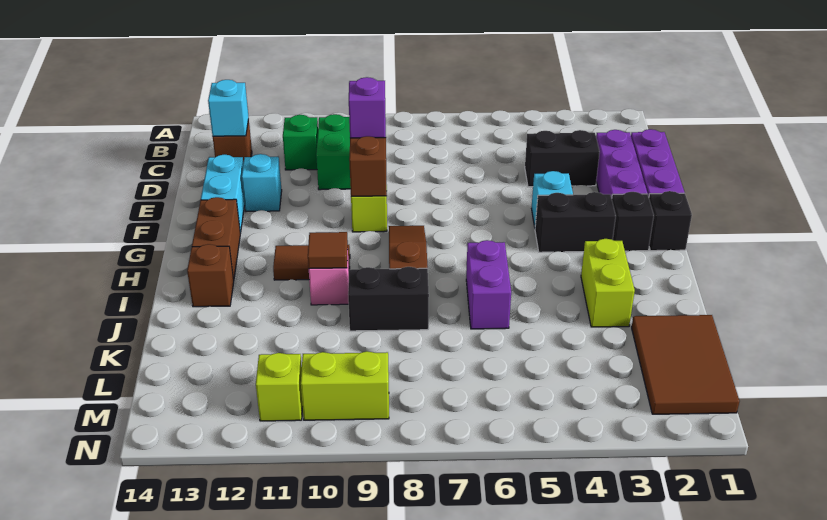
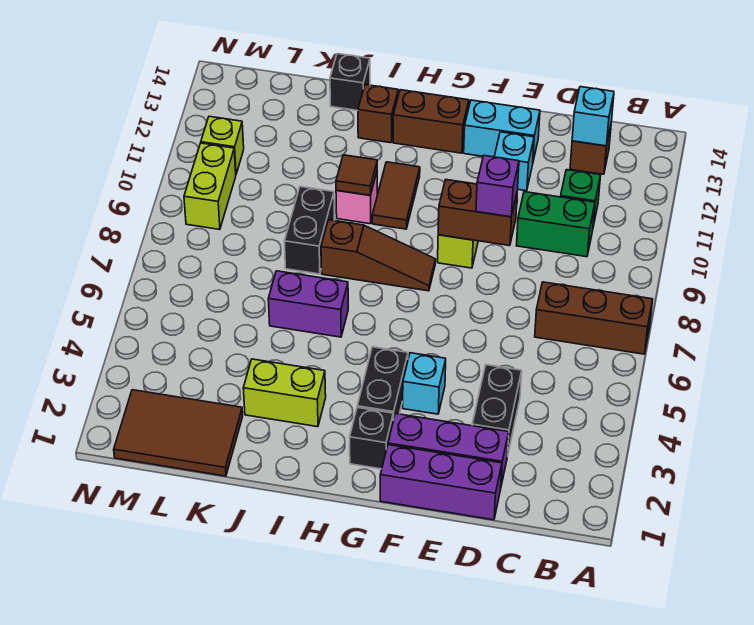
none -> brown 1x3 brick [535,282,653,354]
black 1x1 brick [649,191,692,251] -> black 1x1 brick moved to [330,54,370,111]

